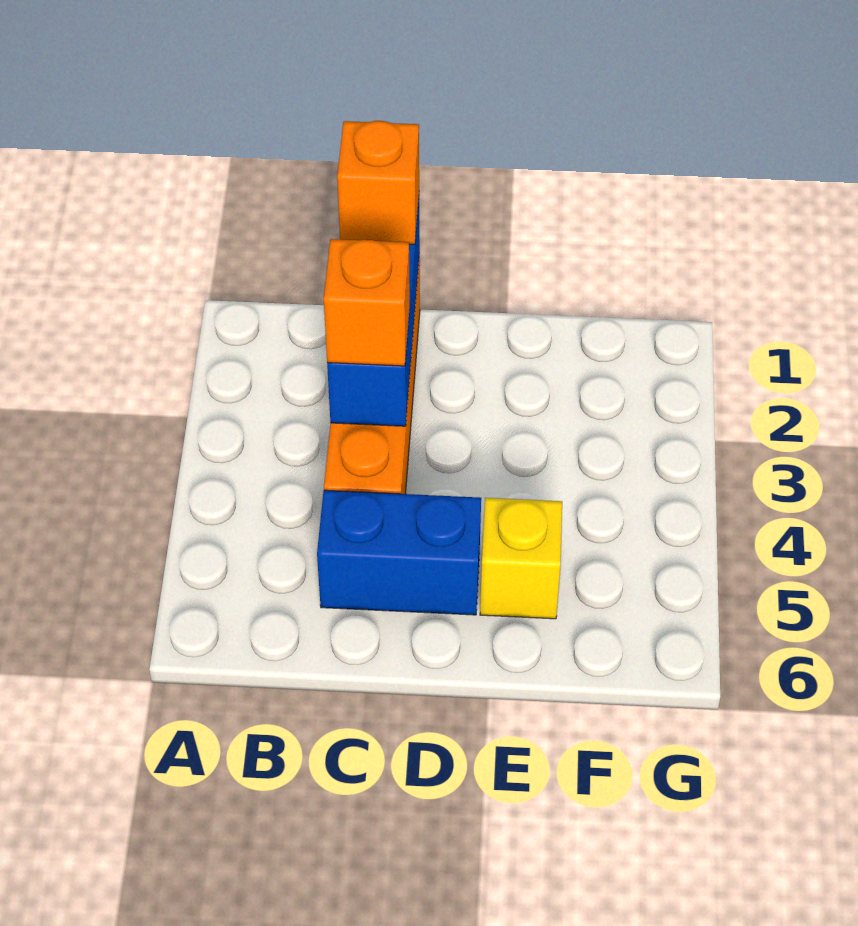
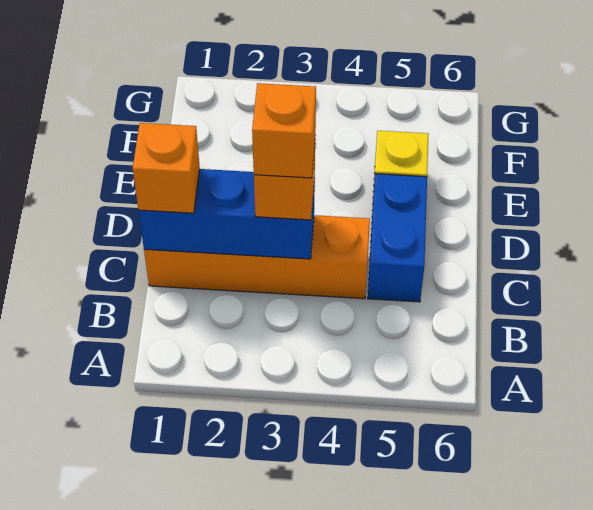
none -> orange 1x1 brick [252,83,316,178]

